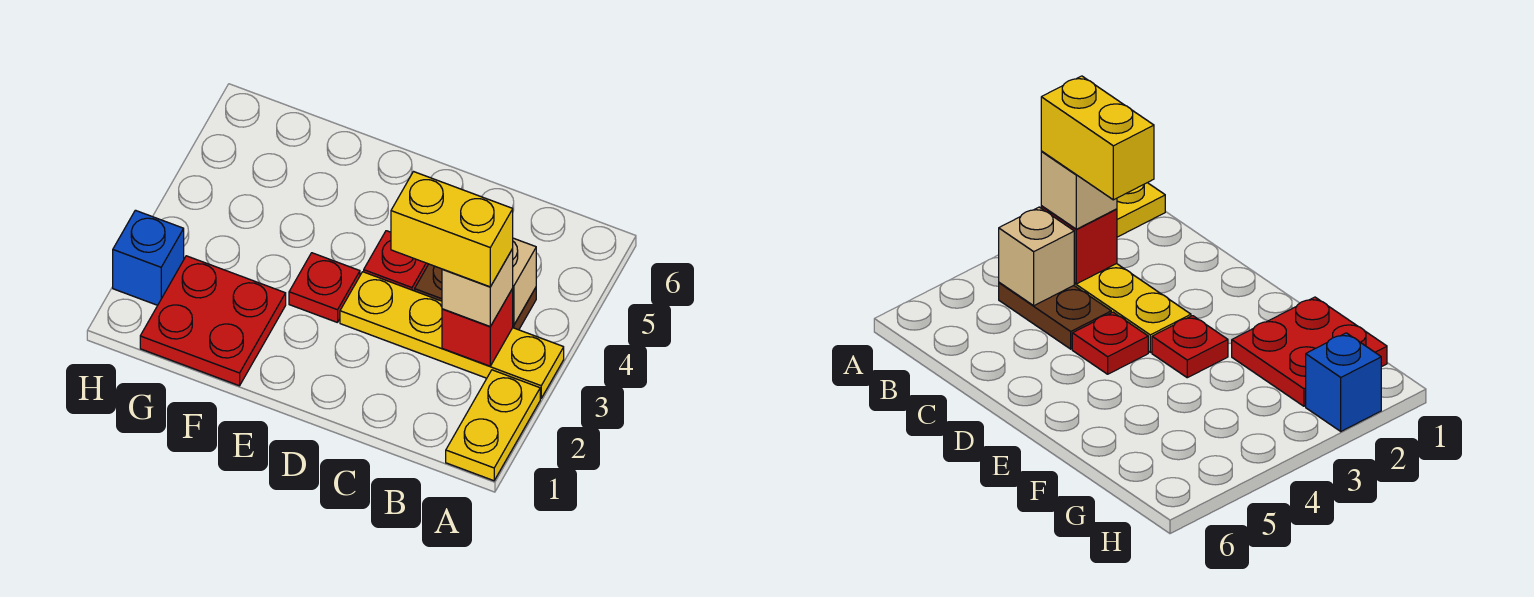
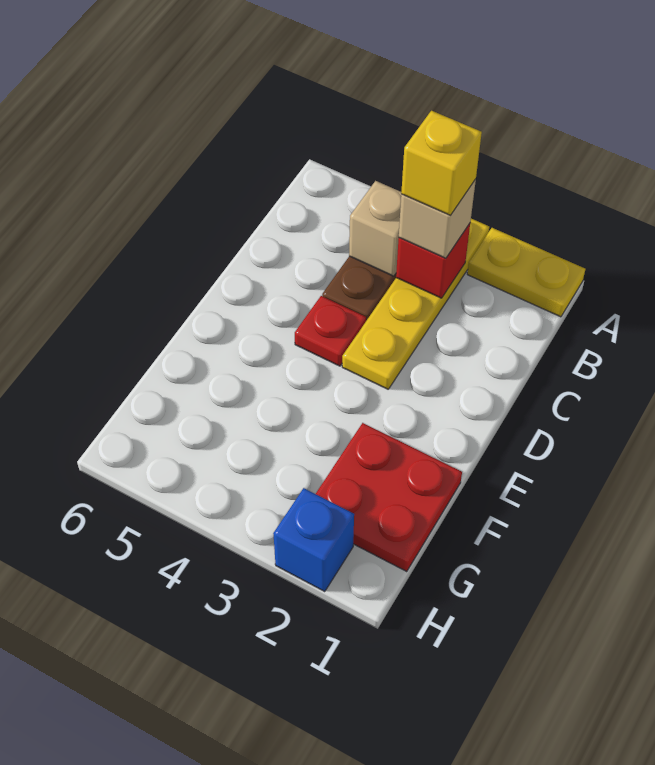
yellow 1x2 brick [391,172,513,287] -> yellow 1x1 brick [401,111,482,215]
red 1x1 plate [289,253,360,323] -> none

